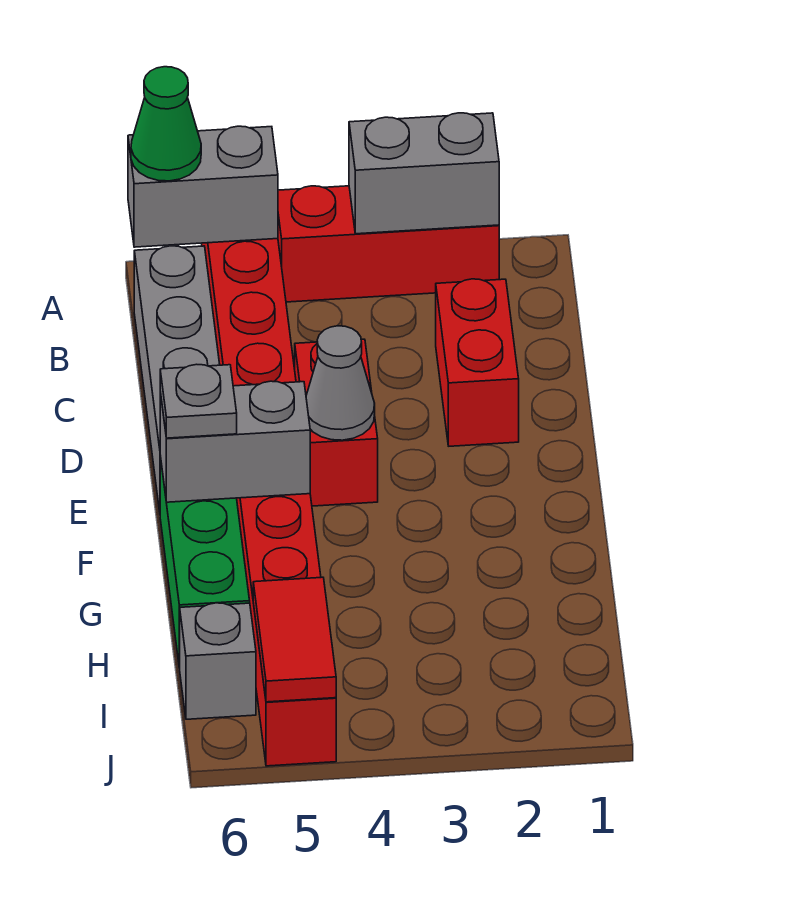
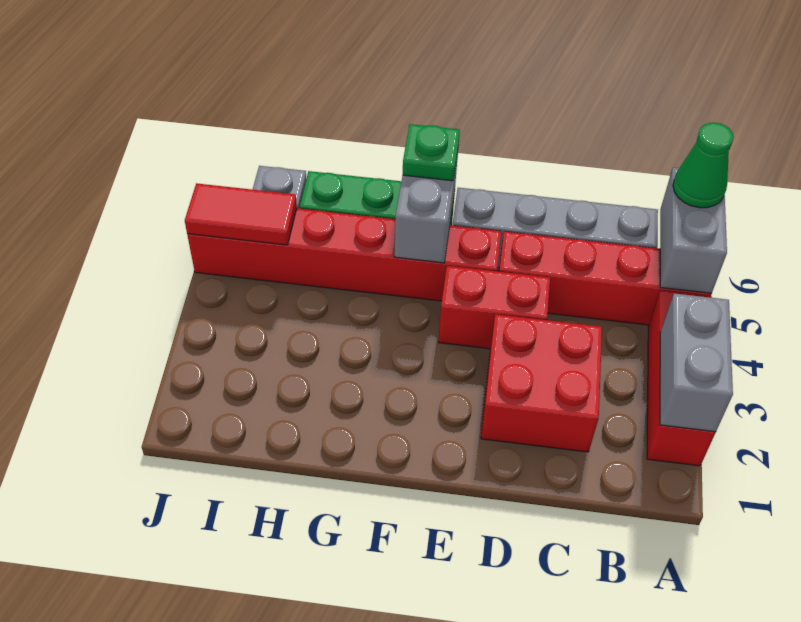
red 1x2 brick [436,279,519,446] -> red 2x2 brick [481,314,602,452]
grey 1x1 cone [306,326,375,440] -> none
grey 1x1 plate [160,364,237,438] -> green 1x1 plate [403,124,460,181]

